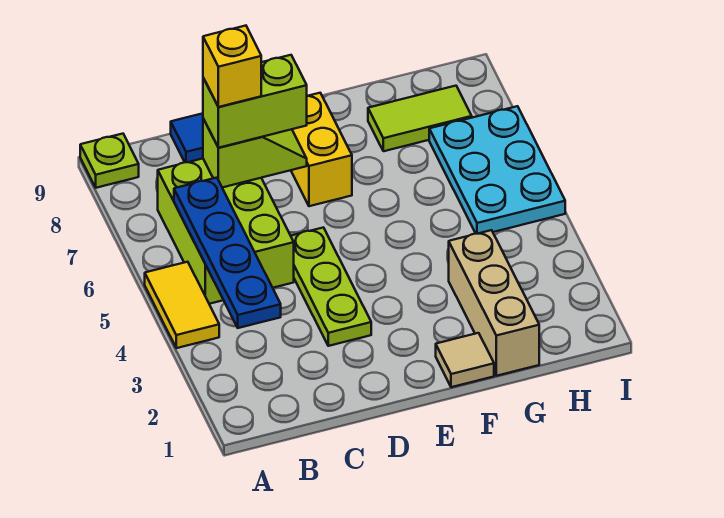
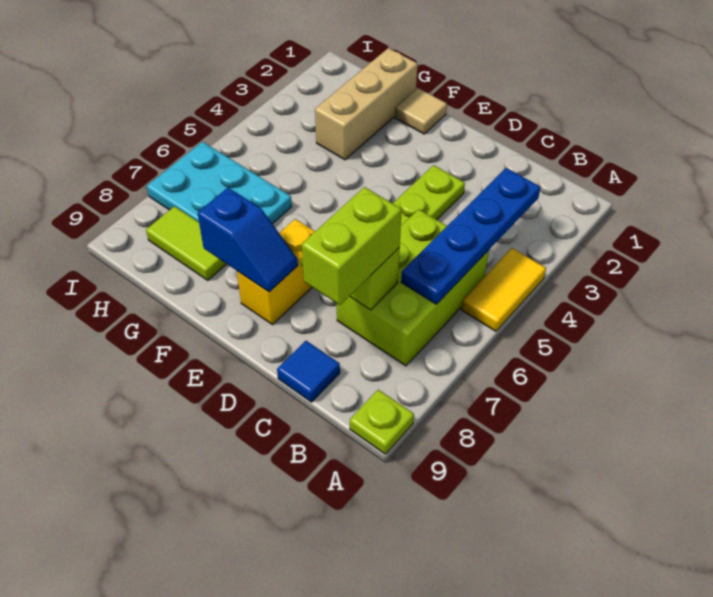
lime 1x2 brick [203,55,307,148] -> lime 1x2 brick turned to [302,187,402,305]
yellow 1x1 brick [203,26,261,107] -> none
none -> blue 1x2 slope [198,188,298,292]
cyan 2x3 plate [429,106,565,234] -> cyan 2x3 plate turned to [147,142,292,224]

